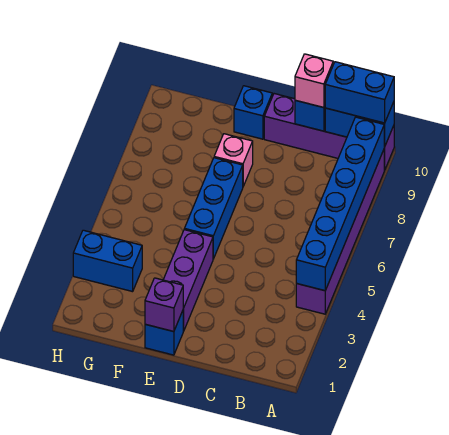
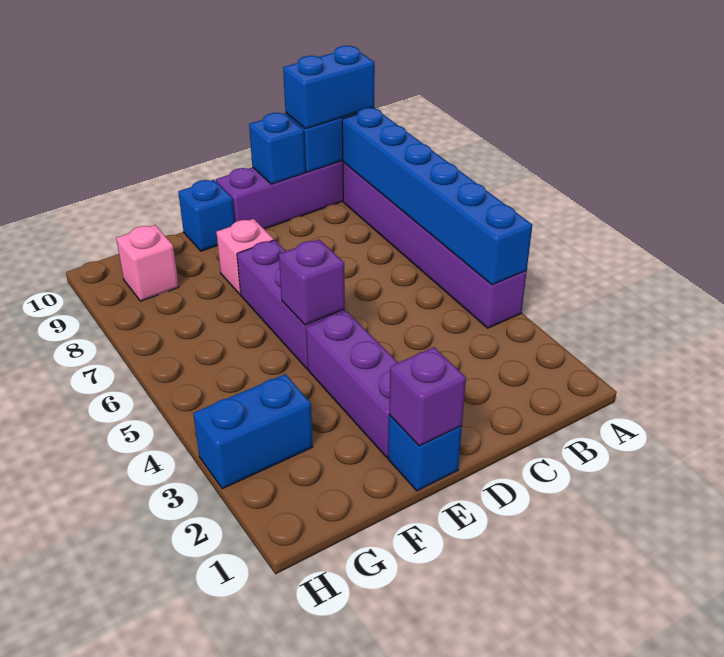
pink 1x1 brick [295,54,333,108] -> pink 1x1 brick moved to [116,225,179,301]
blue 1x3 brick [184,158,243,259] -> purple 1x3 brick [237,240,345,369]
none -> purple 1x1 brick [279,239,345,325]

